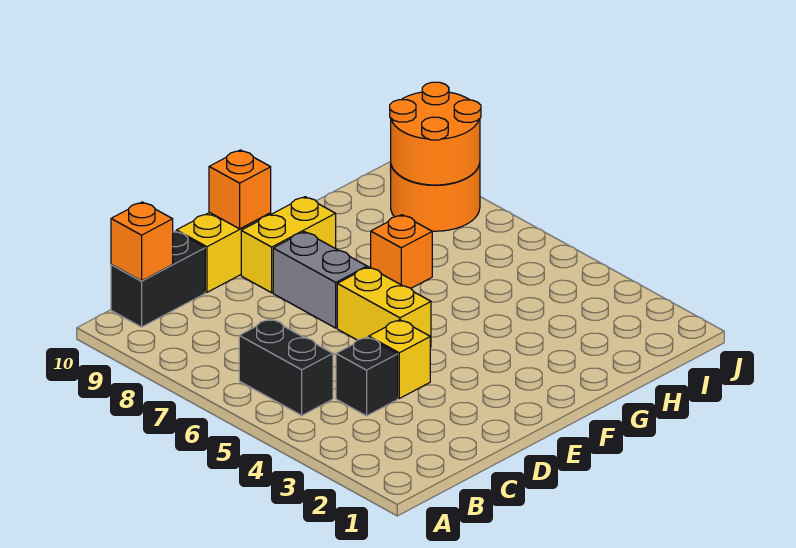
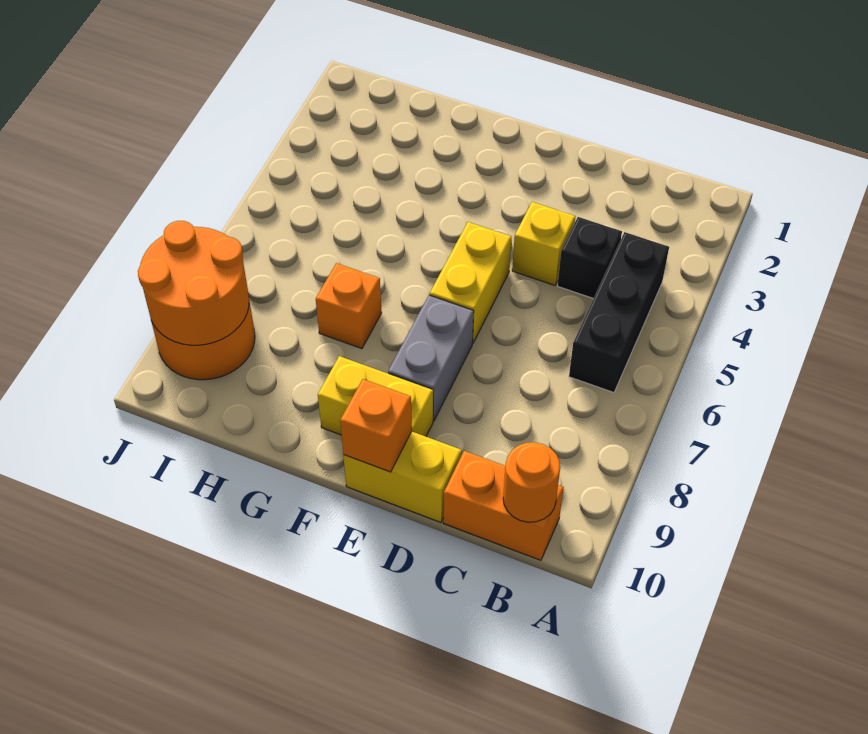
black 1x2 brick [239,319,333,415] -> black 1x3 brick [569,232,669,393]
black 1x2 brick [111,231,205,327] -> orange 1x2 brick [443,451,564,560]
orange 1x1 brick [111,202,173,281] -> orange 1x1 round brick [503,442,560,522]

